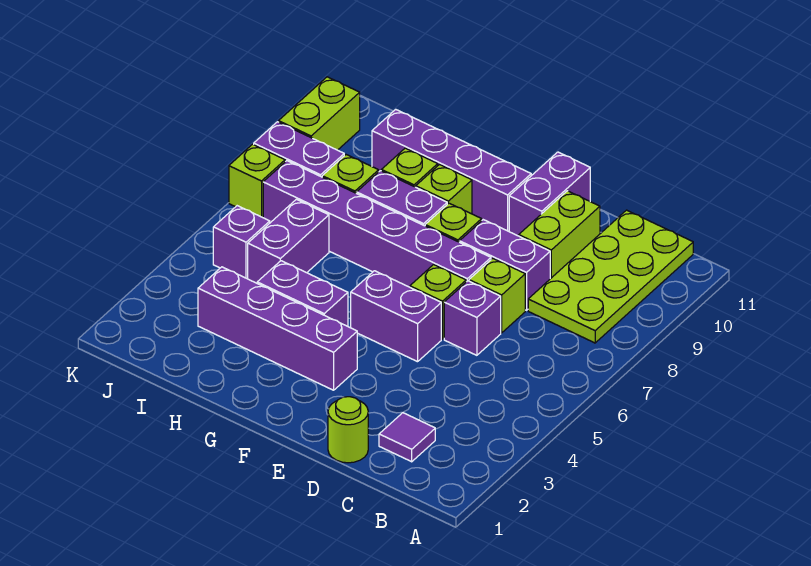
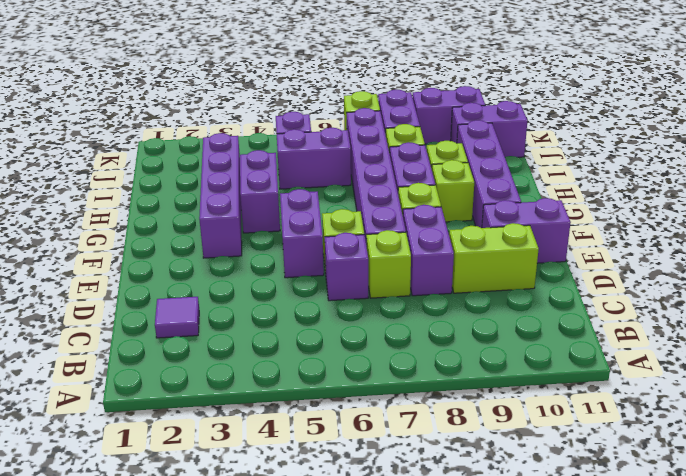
lime 2x4 plate [528,210,693,343] -> none
lime 1x1 round brick [328,397,368,463] -> none
none -> purple 1x2 brick [451,101,527,157]
lime 1x2 brick [279,77,360,150] -> purple 1x2 brick [413,86,485,144]

